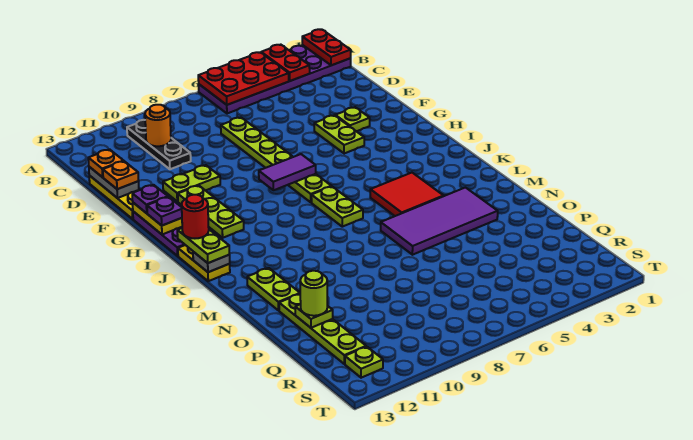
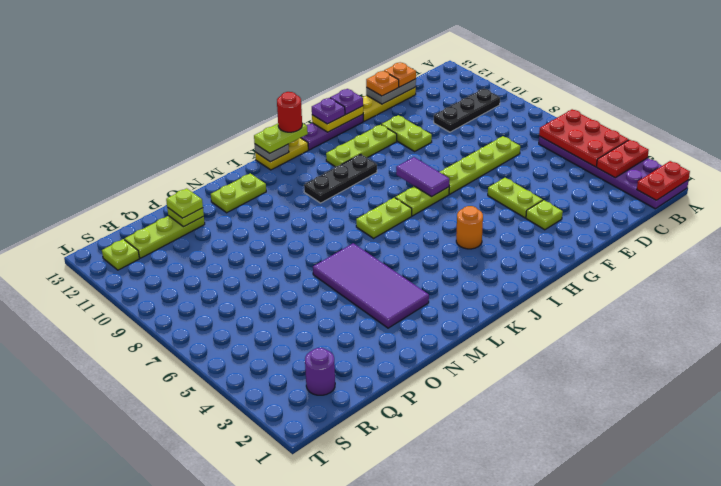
orange 1x1 round brick [145,105,171,146] -> orange 1x1 round brick moved to [456,206,483,249]
lime 1x2 plate [314,115,364,154] -> lime 1x2 plate turned to [488,178,543,218]
none -> black 1x3 plate [304,154,377,203]
red 2x2 tile [370,173,443,216] -> none
lime 1x4 plate [279,294,366,364] -> lime 1x3 plate [124,216,205,258]
lime 1x1 round brick [300,271,327,316] -> lime 1x1 plate [166,188,203,218]
none -> purple 1x1 round brick [305,348,335,395]

